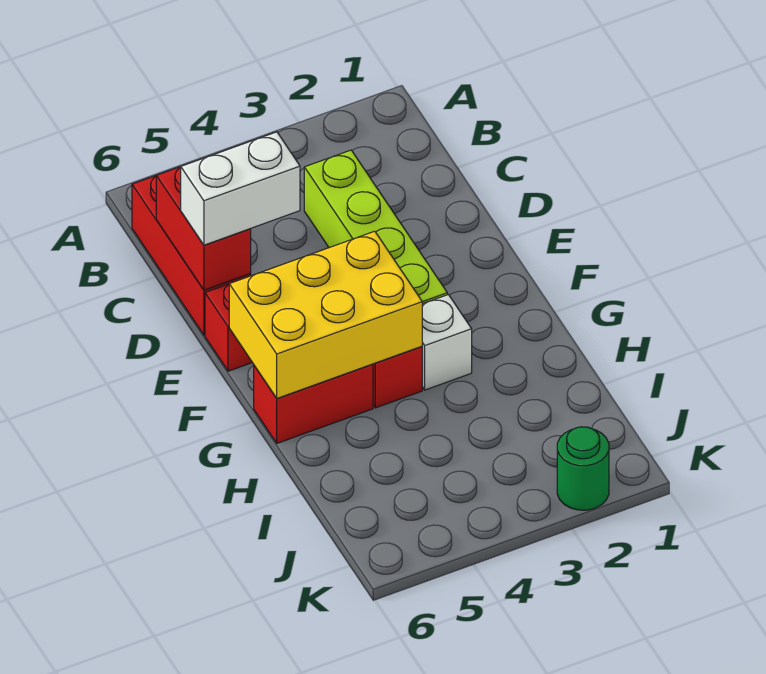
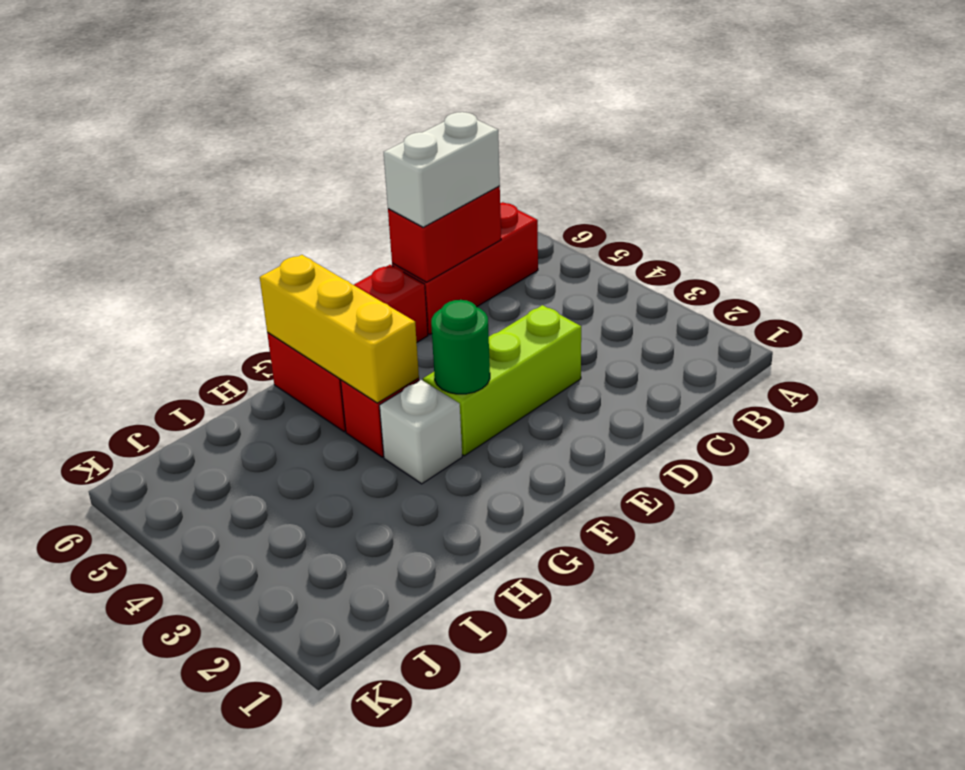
lime 1x4 brick [304,150,447,304] -> lime 1x3 brick [423,305,581,456]
white 1x2 brick [181,132,300,245] -> white 1x2 brick turned to [384,112,500,227]
yellow 2x3 brick [229,231,422,398] -> yellow 1x3 brick [260,255,419,403]
green 1x1 round brick [557,427,609,510] -> green 1x1 round brick moved to [431,300,490,394]

